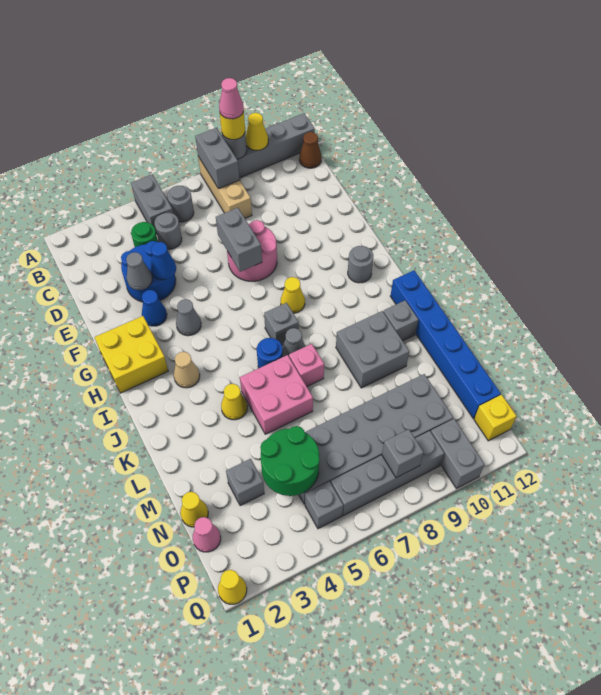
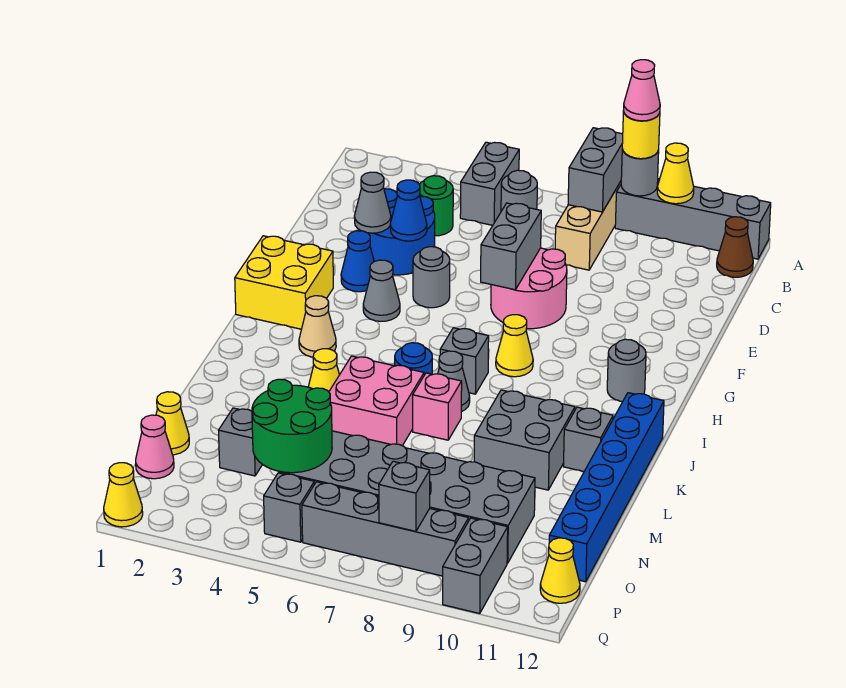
grey 1x1 round brick [155,213,182,249] -> grey 1x1 round brick moved to [413,247,450,308]
yellow 1x1 brick [474,395,517,441] -> yellow 1x1 cone [540,538,580,603]

